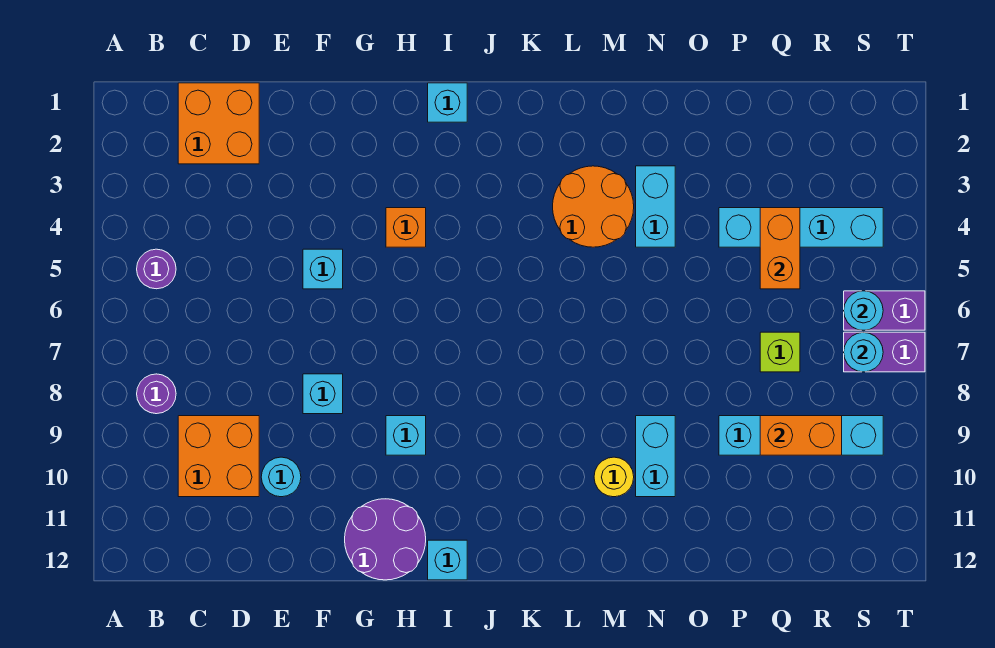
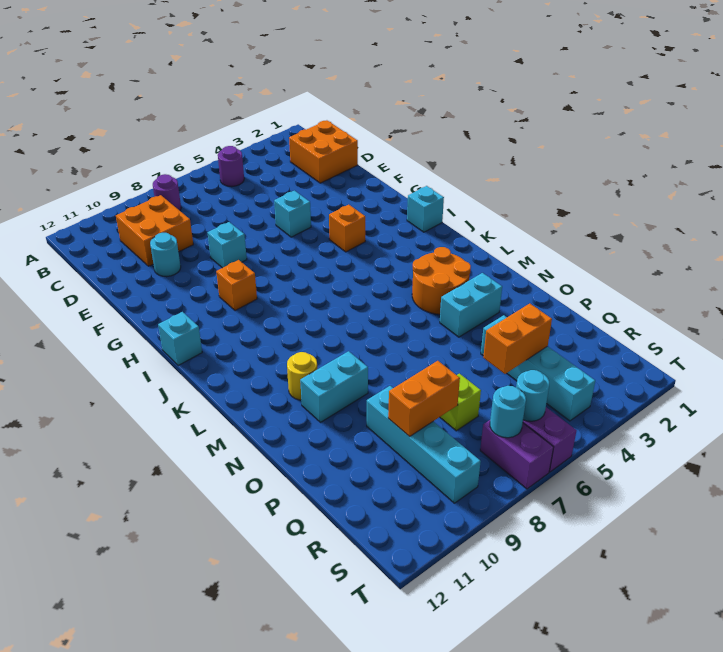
purple 2x2 round brick [345,499,426,580] -> none
cyan 1x1 brick [386,416,426,455] -> orange 1x1 brick [216,260,257,311]
orange 1x2 brick [760,416,842,455] -> orange 1x2 brick turned to [388,361,460,437]

